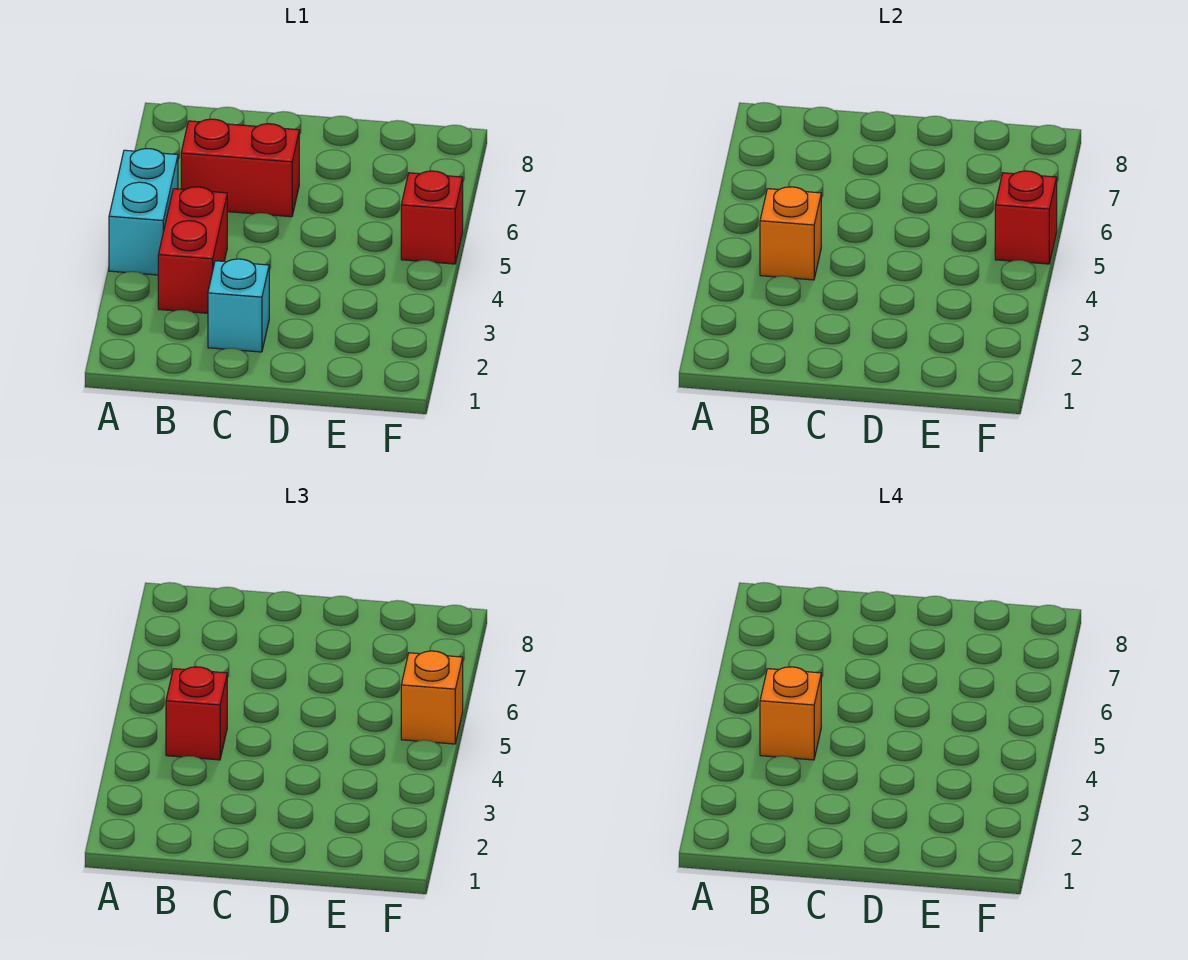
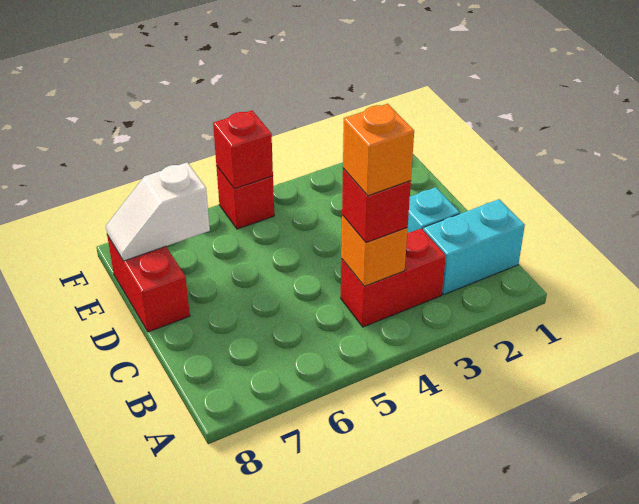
cyan 1x2 brick [109,148,178,275] -> cyan 1x2 brick moved to [423,199,525,294]
red 1x2 brick [181,119,299,217] -> red 1x2 brick moved to [107,235,190,332]
none -> white 1x2 slope [106,162,210,261]
orange 1x1 brick [401,651,463,744] -> none

